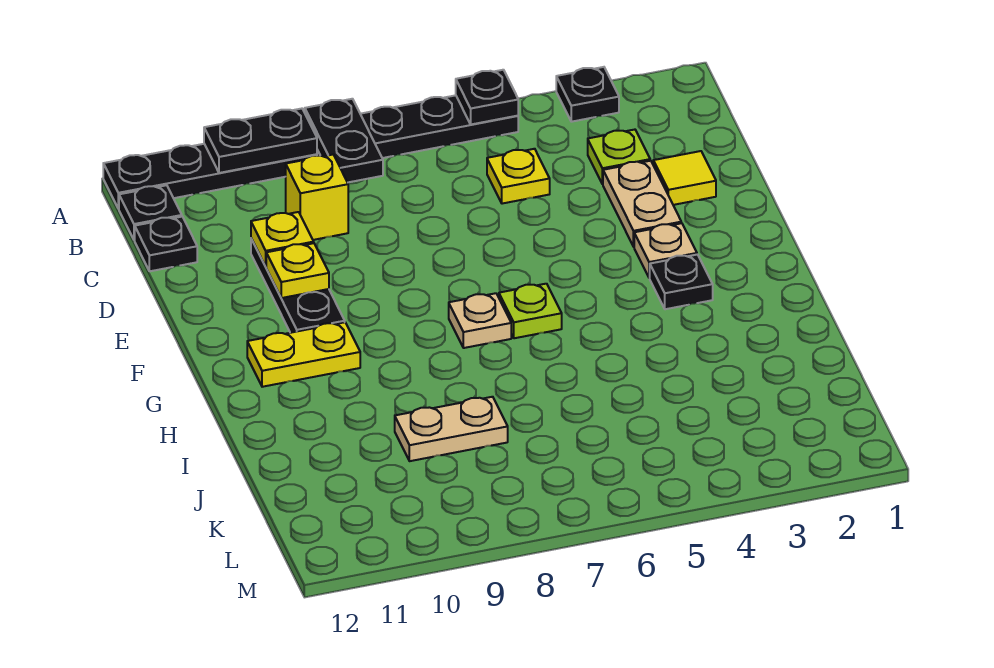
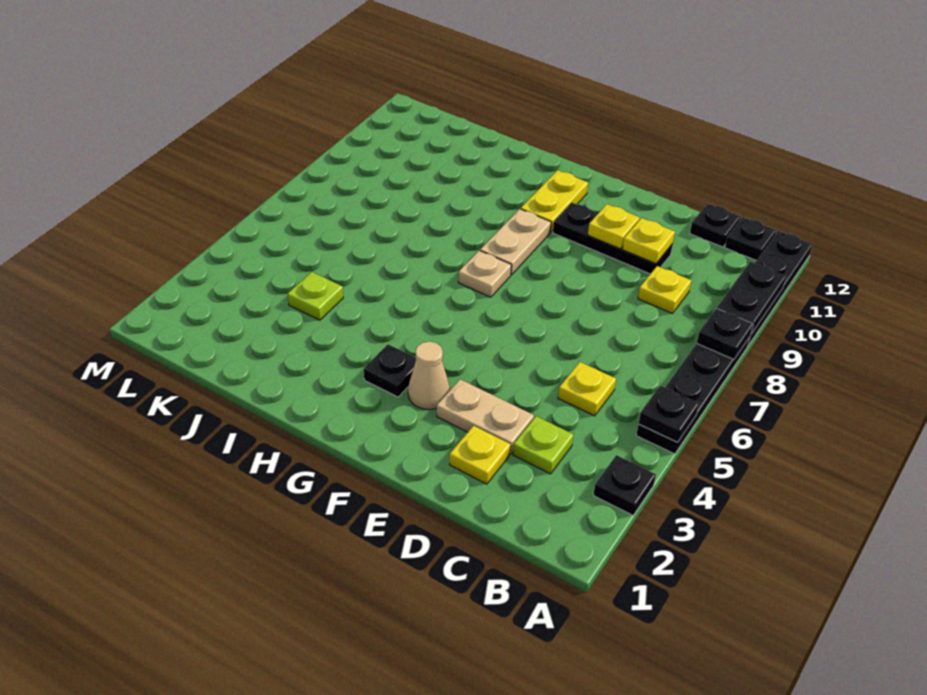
black 1x2 plate [305,99,383,183] -> black 1x1 plate [697,308,753,359]
yellow 1x1 brick [286,155,348,240] -> yellow 1x1 plate [638,266,691,313]
yellow 1x1 tile [653,151,716,205] -> yellow 1x1 plate [449,426,511,484]
tan 1x1 plate [634,223,697,278] -> tan 1x1 cone [408,342,450,410]
lime 1x1 plate [499,284,562,338] -> lime 1x1 plate moved to [288,272,343,320]
tan 1x2 plate [395,397,508,461] -> tan 1x2 plate moved to [480,209,551,275]

